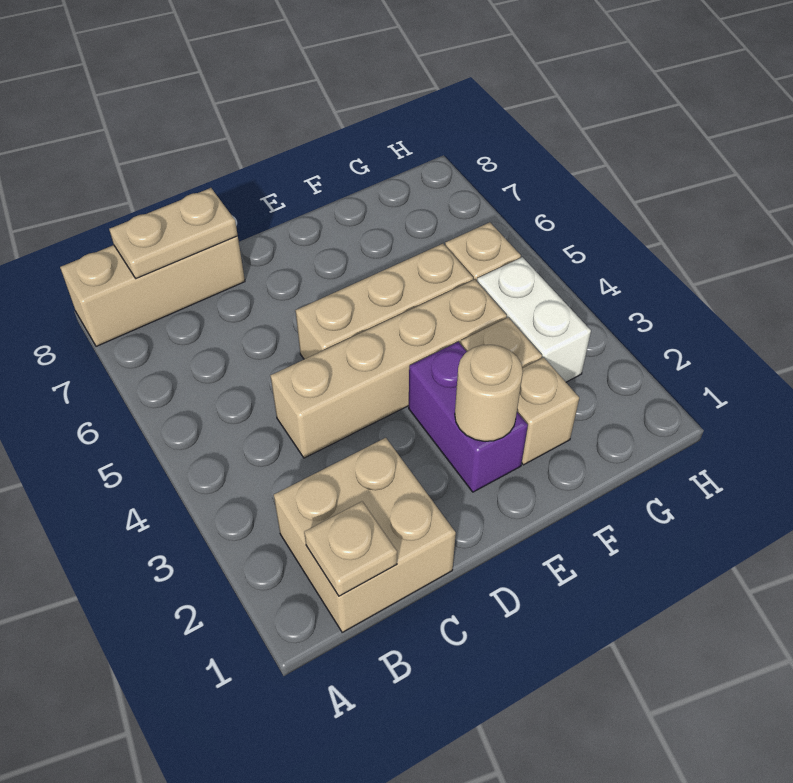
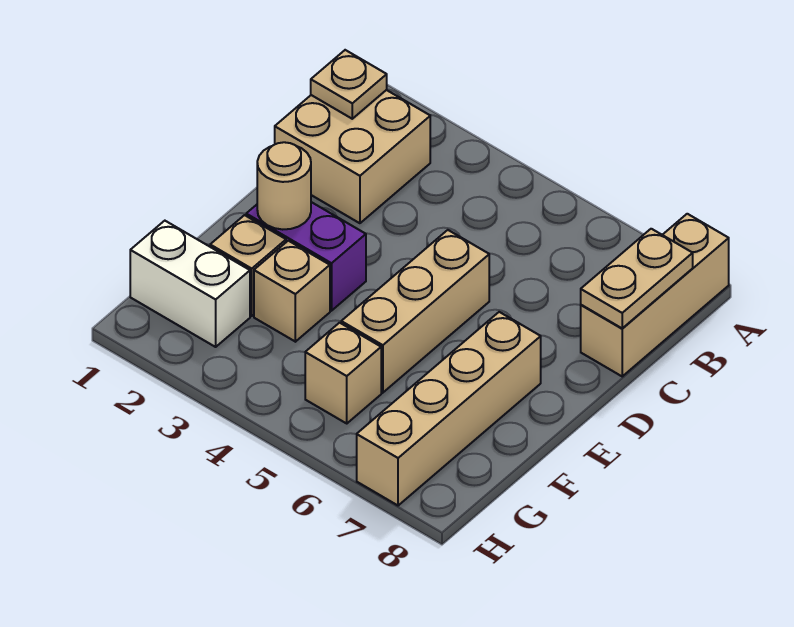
tan 1x4 brick [271,280,507,458] -> tan 1x4 brick moved to [357,312,541,506]
white 1x2 brick [477,257,591,382] -> white 1x2 brick moved to [130,221,250,347]

